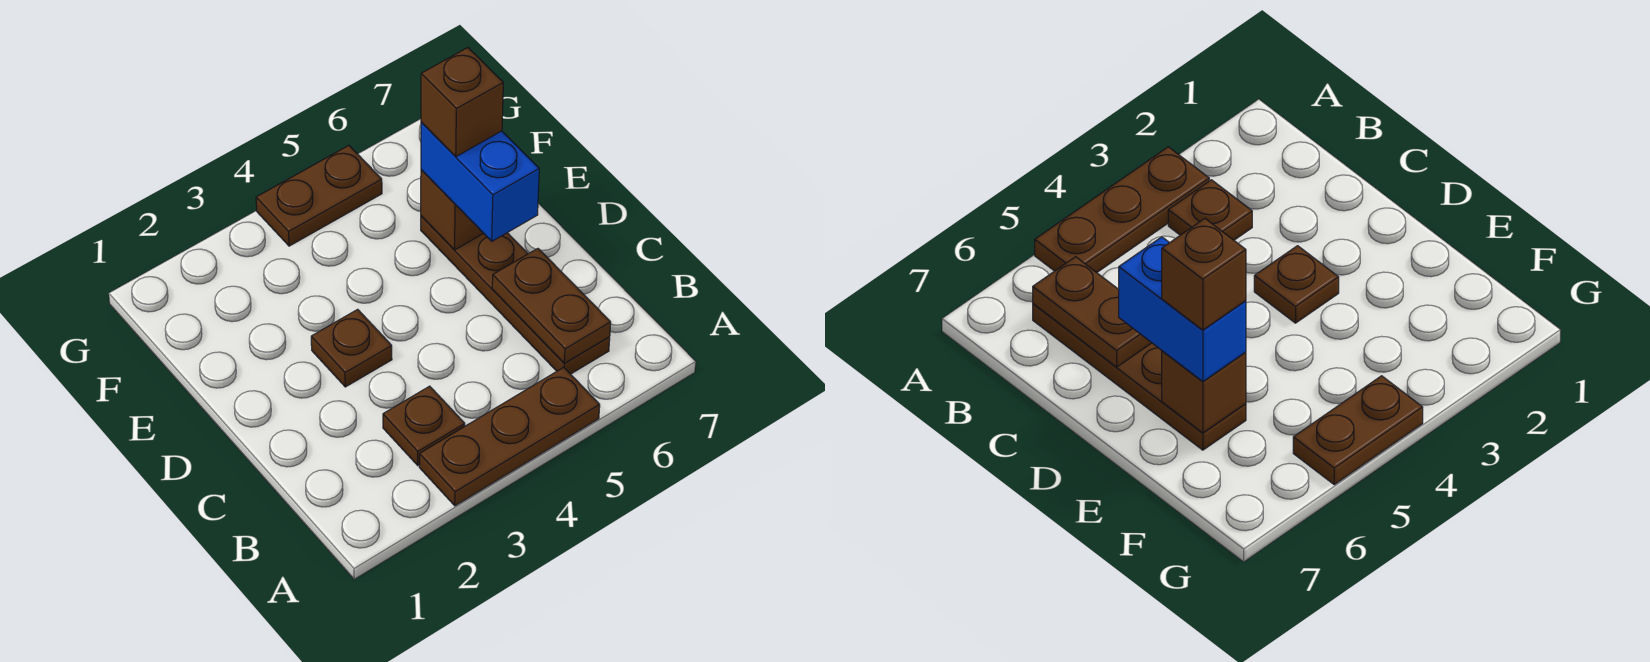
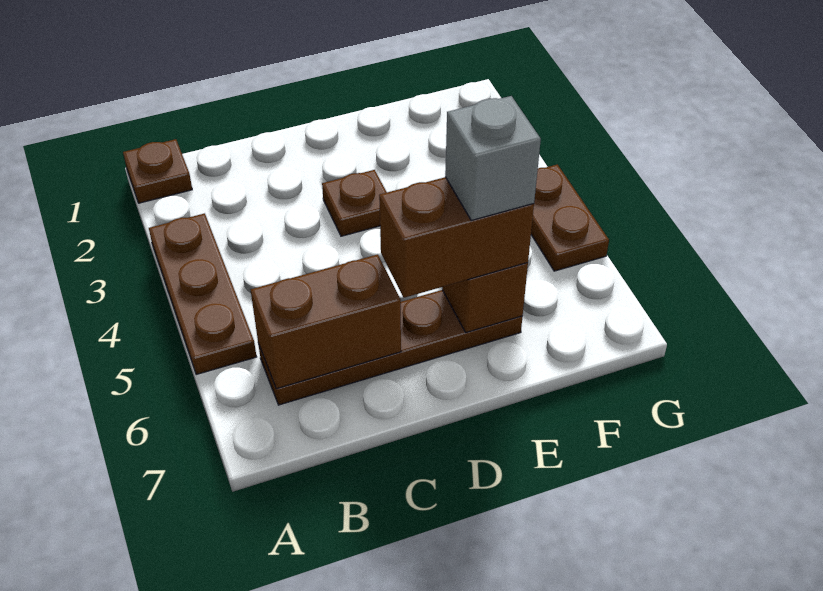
brown 1x1 plate [383,386,465,465] -> brown 1x1 plate moved to [123,139,192,203]
brown 1x2 plate [492,249,611,363] -> brown 1x2 brick [251,254,401,389]
blue 1x2 brick [421,122,539,241] -> brown 1x2 brick [379,177,534,298]
brown 1x1 brick [421,48,503,157] -> grey 1x1 brick [445,96,541,220]

